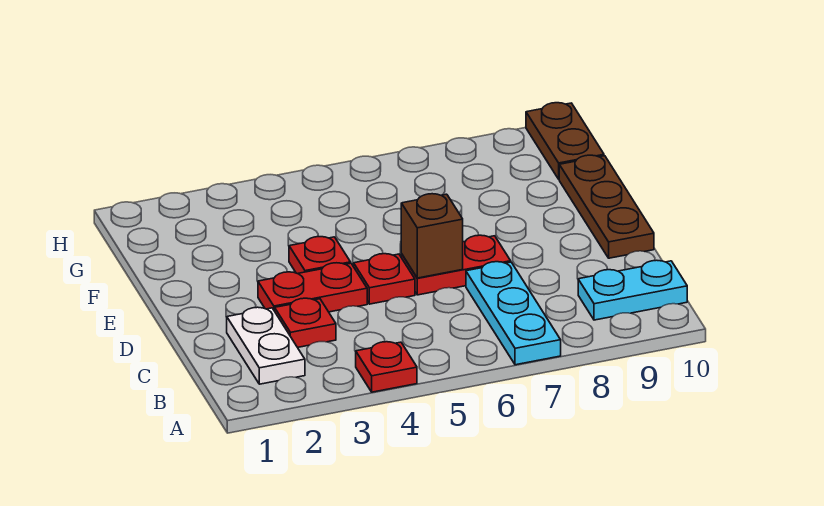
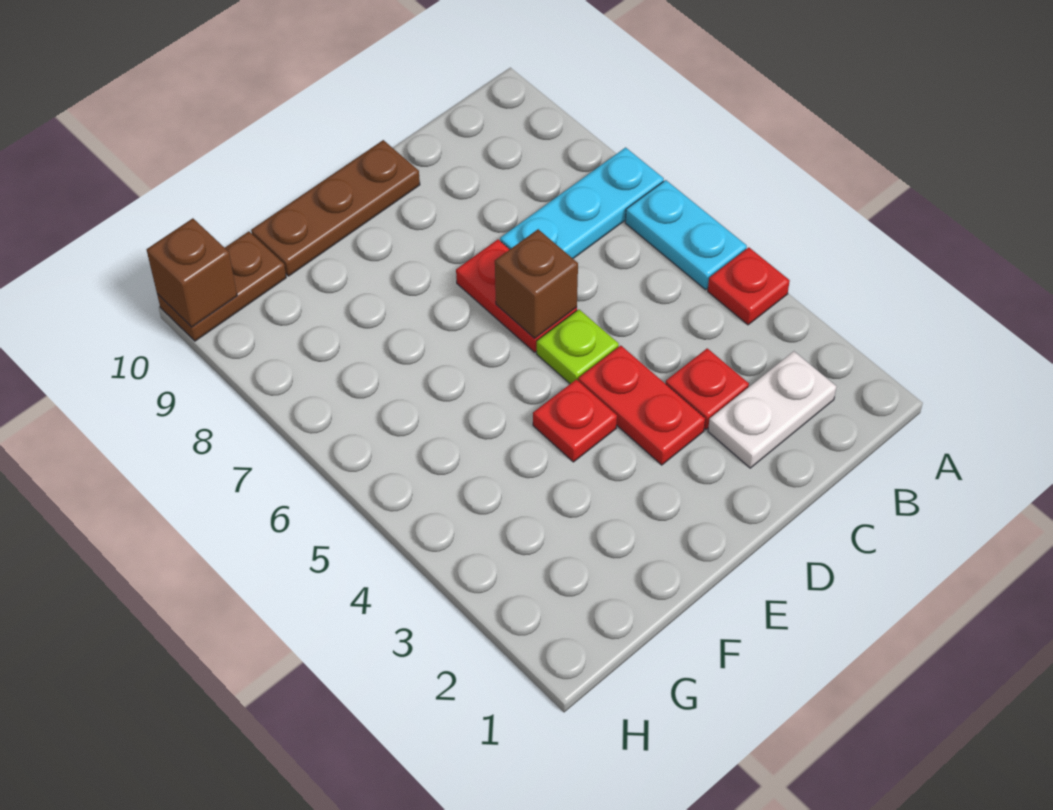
cyan 1x2 plate [578,260,687,320] -> cyan 1x2 plate moved to [625,180,747,290]
red 1x1 plate [354,254,415,304] -> lime 1x1 plate [537,309,619,384]
none -> brown 1x1 brick [147,218,237,327]

